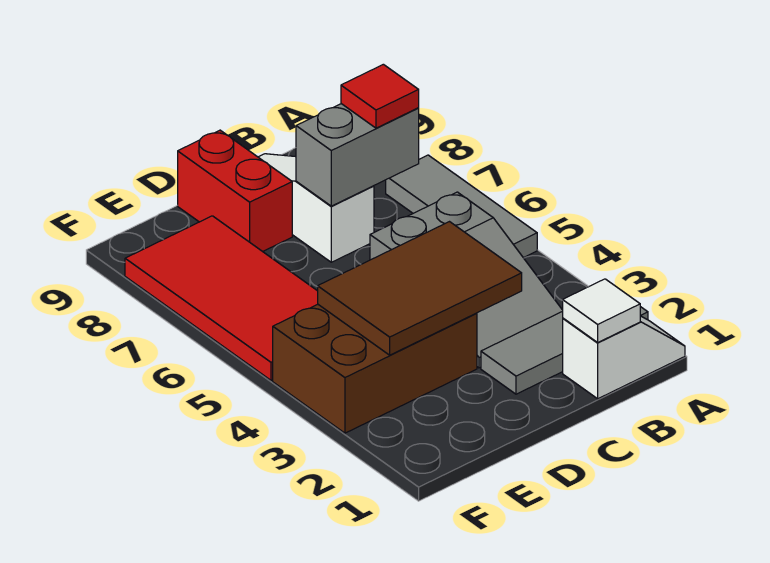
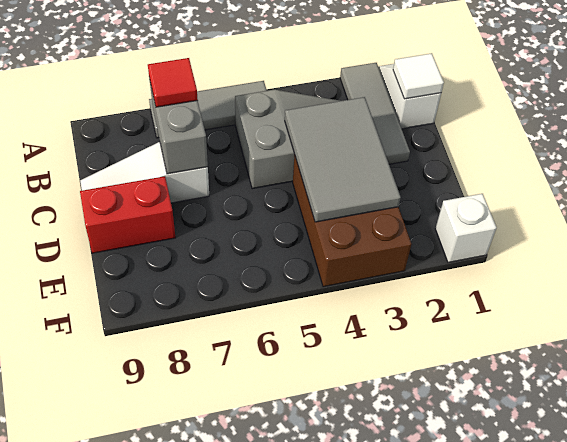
brown 2x3 tile [318,222,522,355] -> grey 2x3 tile [285,97,401,222]
red 2x4 tile [125,216,318,380] -> none
none -> white 1x1 brick [435,194,497,262]

